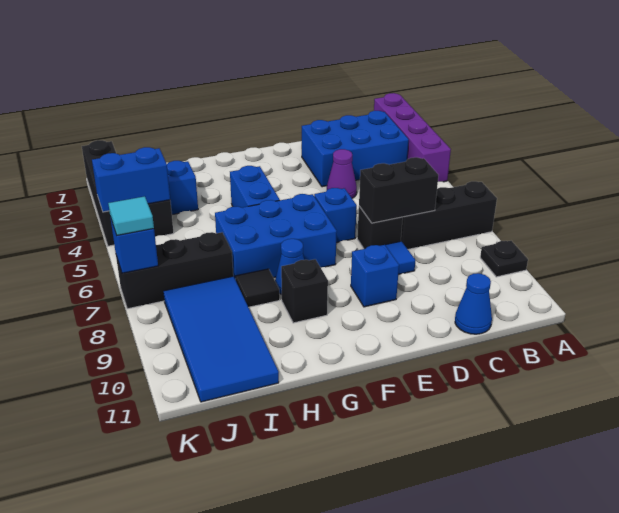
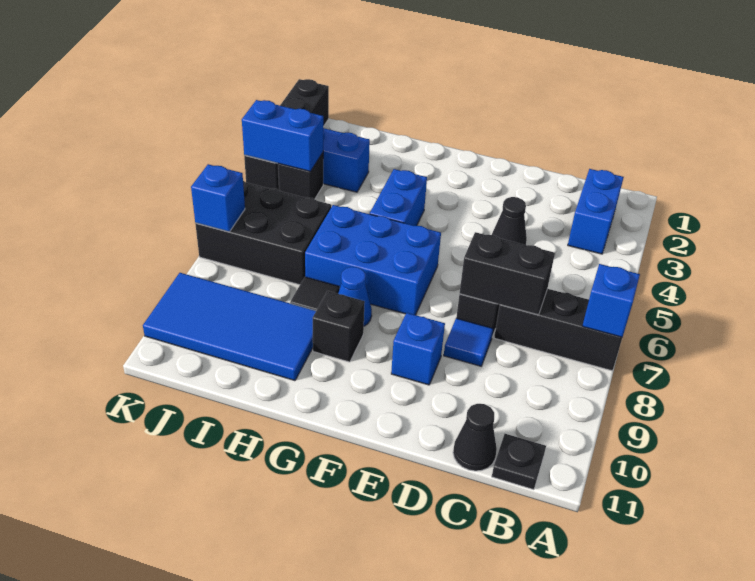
purple 1x4 brick [374,93,451,182] -> none
black 1x1 plate [480,241,528,277] -> black 1x1 plate moved to [492,434,546,490]
blue 2x3 brick [301,111,409,187] -> blue 1x2 brick [568,169,624,254]
blue 1x1 cone [455,273,492,334] -> black 1x1 cone [453,404,497,471]
purple 1x1 cone [327,149,357,198] -> black 1x1 cone [492,197,527,245]
blue 1x1 brick [314,188,357,243] -> blue 1x1 brick moved to [583,264,640,337]
black 1x3 brick [116,232,233,309] -> black 2x3 brick [195,181,331,285]
blue 2x4 tile [163,276,279,402] -> blue 2x4 tile turned to [143,273,316,381]
cyan 1x1 tile [108,196,154,235] -> none

